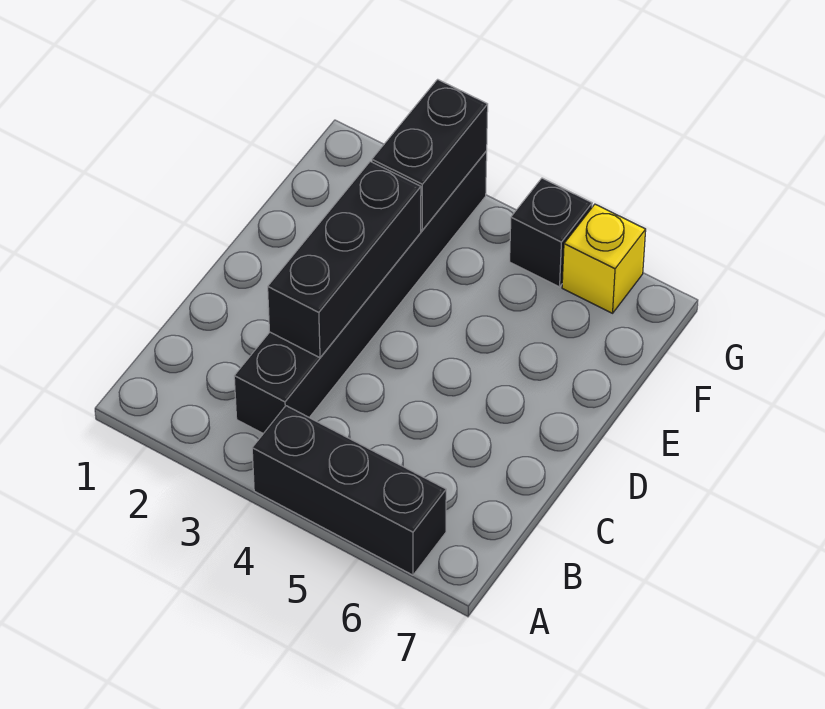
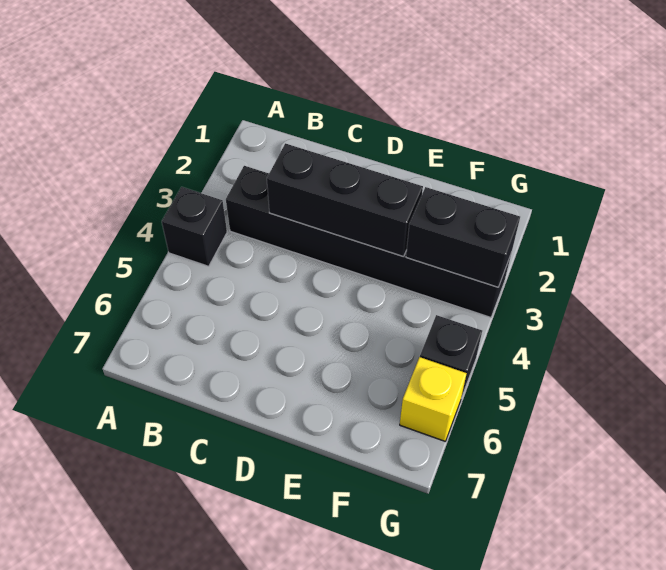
black 1x3 brick [252,406,446,575] -> black 1x1 brick [162,187,227,266]

